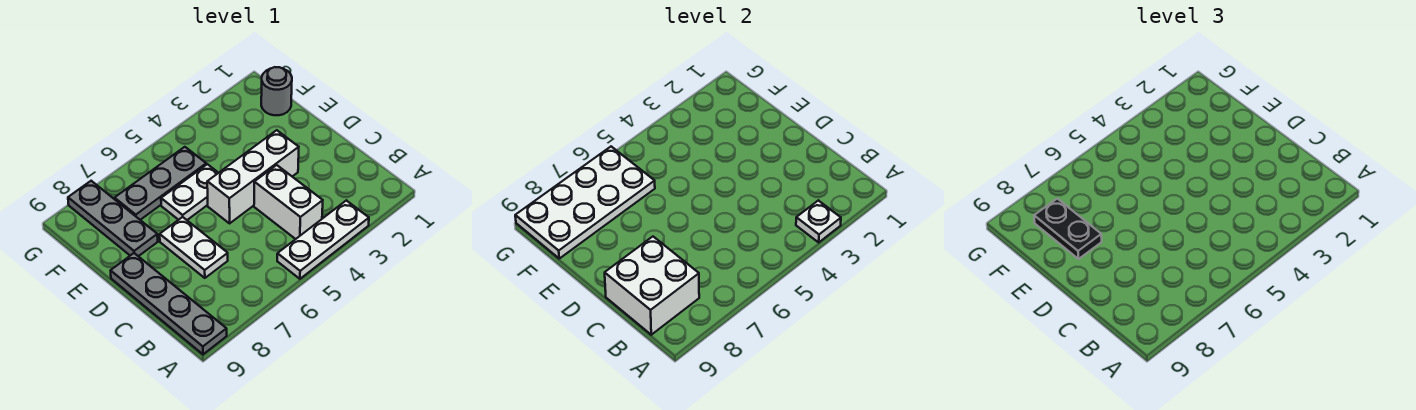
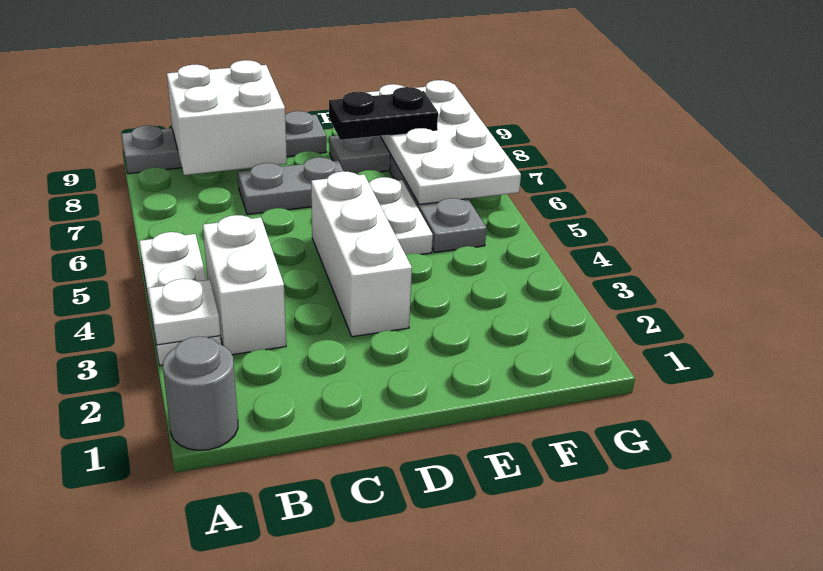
white 1x2 brick [254,165,323,239] -> white 1x2 brick turned to [203,215,286,355]
white 1x2 plate [160,217,228,278] -> grey 1x2 plate [238,157,343,215]
grey 1x1 round brick [261,67,292,115] -> grey 1x1 round brick moved to [163,336,238,450]

